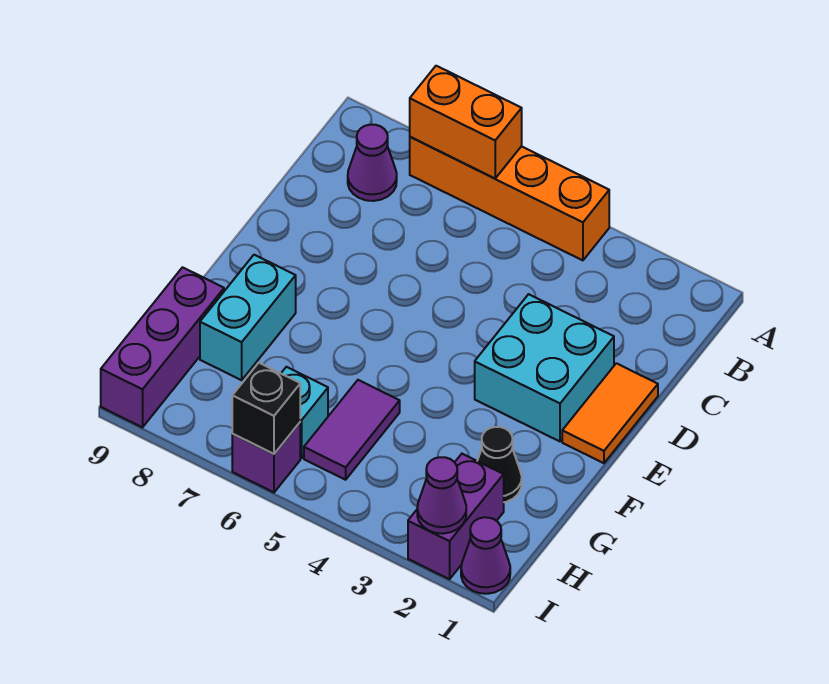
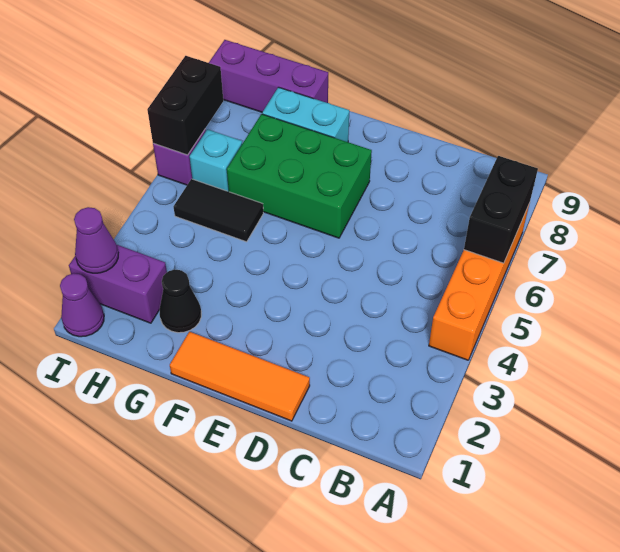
orange 1x2 brick [410,66,522,179] -> black 1x2 brick [464,156,538,263]
purple 1x1 cone [348,125,397,201] -> none
orange 1x2 tile [562,363,658,463] -> orange 1x3 tile [170,332,310,421]
cyan 2x2 brick [475,294,614,441] -> none
none -> green 2x3 brick [227,114,372,238]
purple 1x2 tile [304,380,400,480] -> black 1x2 tile [174,179,263,242]
black 1x1 brick [232,363,300,454] -> black 1x2 brick [147,56,223,155]

